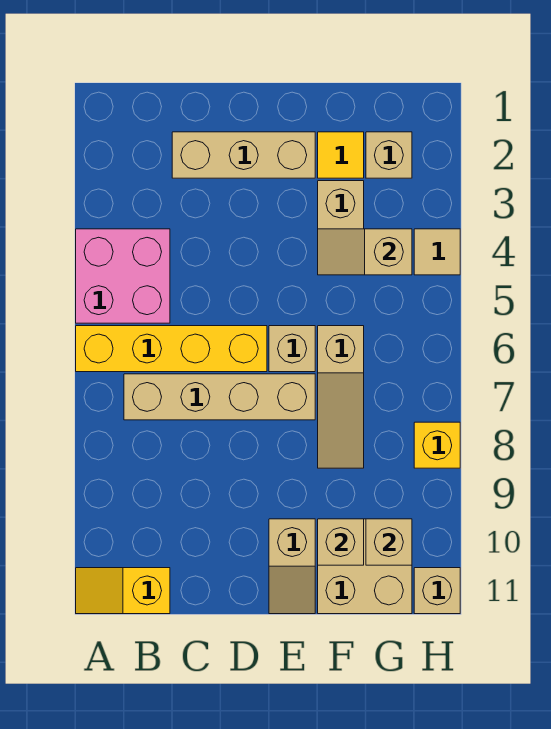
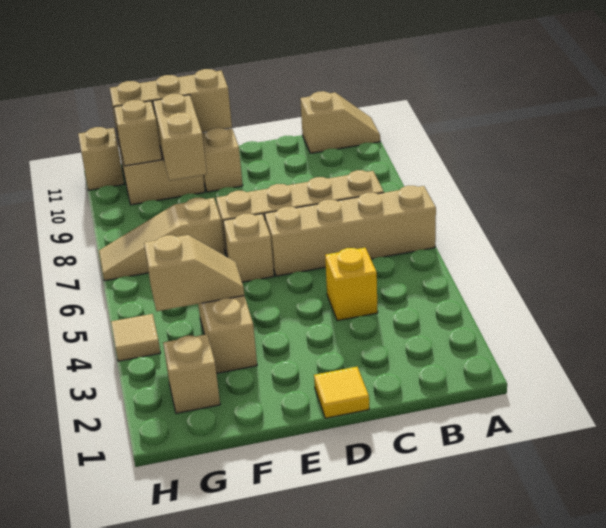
pink 2x2 brick [76,229,170,323] -> none
yellow 1x4 brick [76,326,267,372] -> tan 1x4 brick [265,186,436,276]
yellow 1x2 slope [76,568,170,614] -> tan 1x2 slope [300,91,380,153]
tan 1x3 brick [172,132,315,178] -> tan 1x3 brick moved to [110,69,232,139]
yellow 1x1 tile [318,132,364,178] -> yellow 1x1 tile moved to [314,367,369,418]
tan 1x3 slope [318,326,364,468] -> tan 1x3 slope turned to [99,198,225,281]
tan 1x1 brick [318,519,364,565] -> tan 1x2 brick [153,94,207,181]
yellow 1x1 brick [414,422,460,468] -> yellow 1x1 brick moved to [325,248,378,321]

